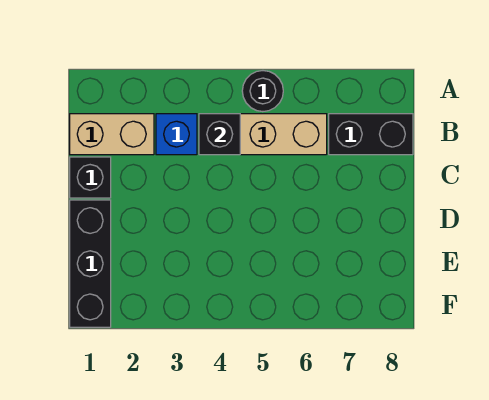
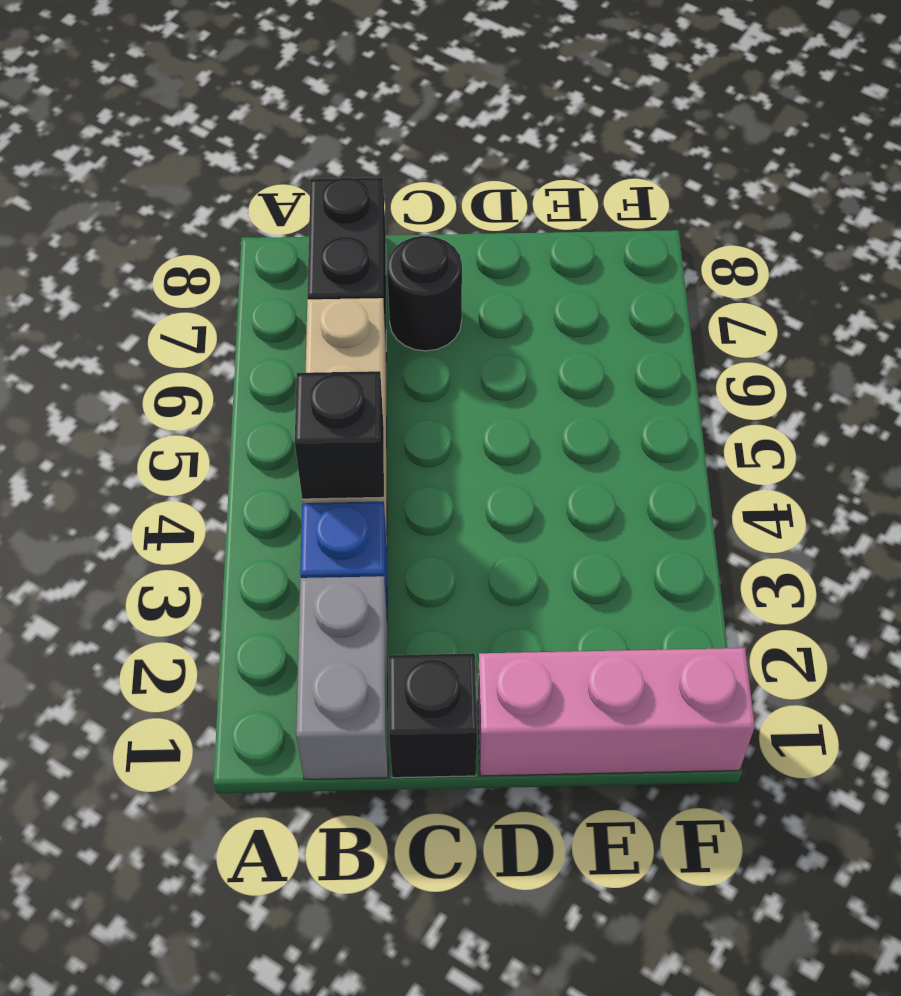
black 1x1 round brick [242,71,283,112] -> black 1x1 round brick moved to [387,236,462,351]
tan 1x2 brick [70,114,154,155] -> grey 1x2 brick [296,576,388,780]
black 1x3 brick [70,200,111,327] -> pink 1x3 brick [478,648,755,776]

